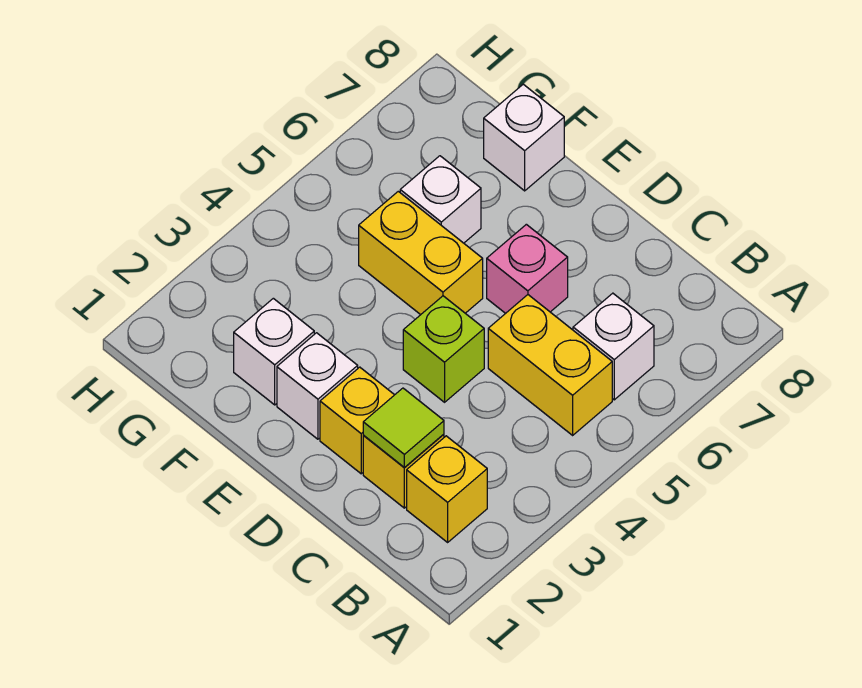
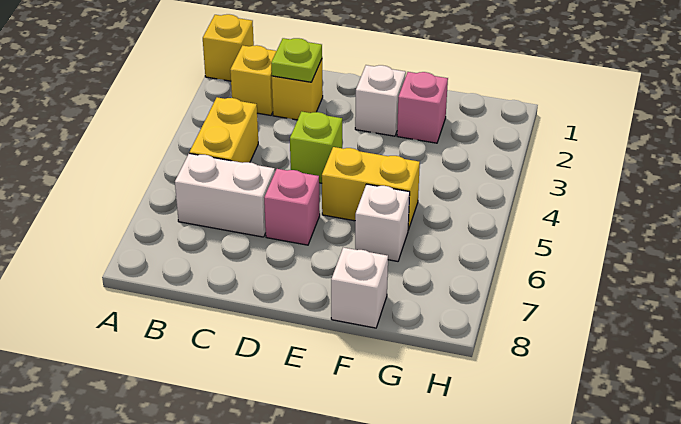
yellow 1x2 brick [488,295,612,435] -> yellow 1x2 brick turned to [189,97,258,163]
white 1x1 brick [573,293,654,400] -> white 1x2 brick [175,153,275,237]
lime 1x1 tile [363,388,444,468] -> lime 1x1 plate [271,38,322,82]
yellow 1x1 brick [320,367,394,474] -> yellow 1x1 brick moved to [203,14,254,81]
white 1x1 brick [234,298,314,405] -> pink 1x1 brick [397,72,448,143]

